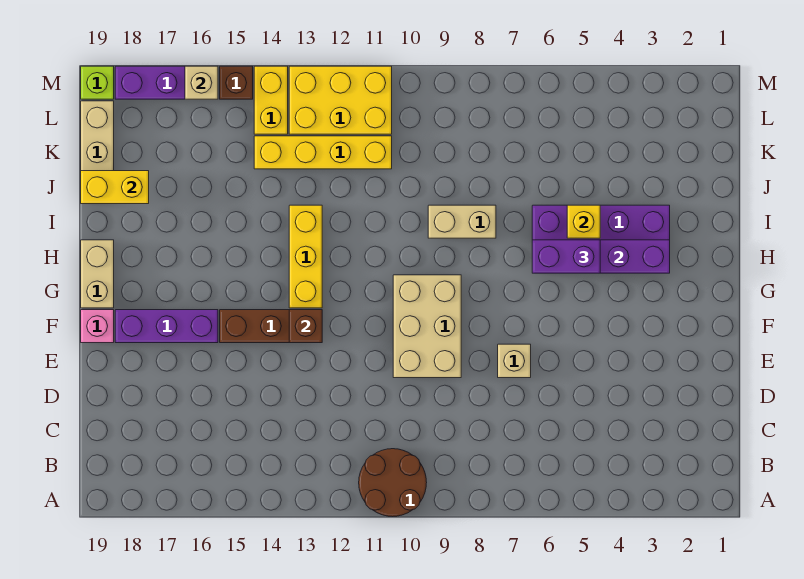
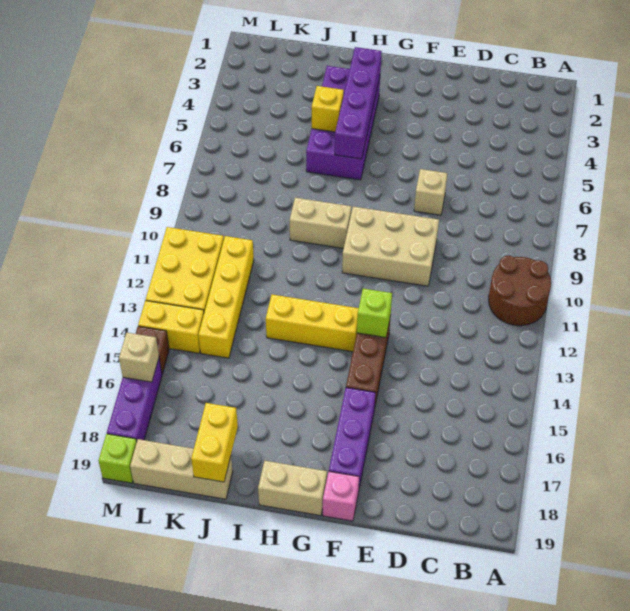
brown 1x1 brick [289,310,322,343] -> lime 1x1 brick [357,289,392,338]
purple 1x2 brick [532,240,600,273] -> none
tan 1x2 brick [428,205,496,238] -> tan 1x2 brick turned to [290,198,351,248]

